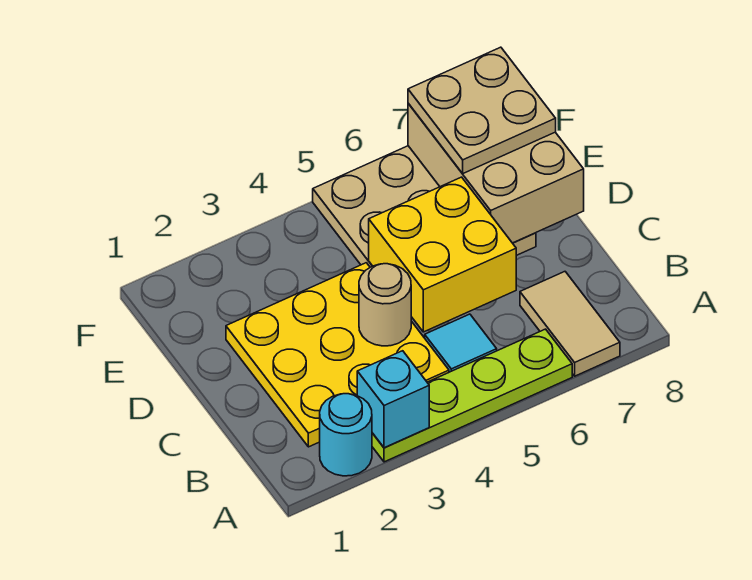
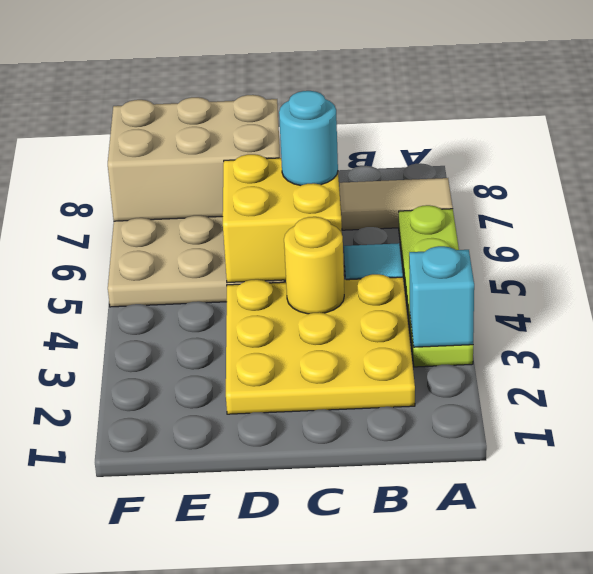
cyan 1x1 round brick [320,394,372,476] -> cyan 1x1 round brick moved to [279,91,338,186]
tan 1x1 round brick [359,264,411,346] -> yellow 1x1 round brick [284,217,344,314]
tan 2x2 plate [408,47,556,174] -> none

